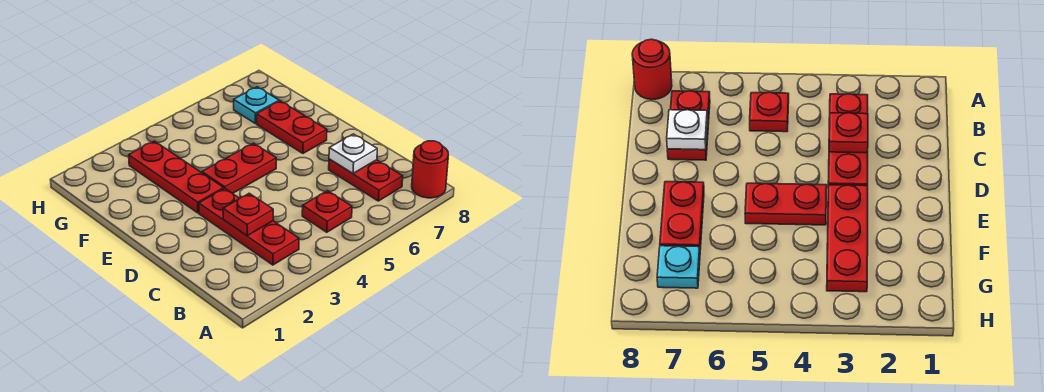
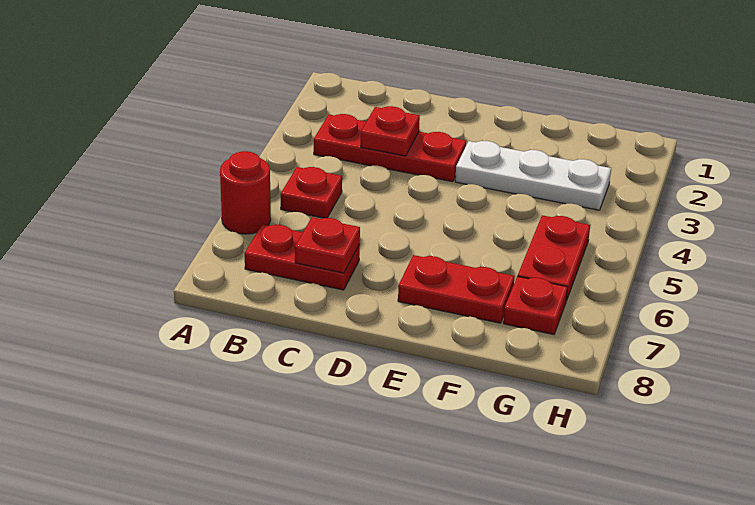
red 1x1 round brick [412,141,448,198] -> red 1x1 round brick moved to [220,151,271,234]
white 1x1 plate [329,134,377,173] -> red 1x1 plate [295,217,360,273]
red 1x3 plate [129,141,224,213] -> white 1x3 plate [455,141,611,210]
red 1x2 plate [202,143,276,194] -> red 1x2 plate moved to [518,215,590,301]
cyan 1x1 plate [234,87,279,124] -> red 1x1 plate [503,276,567,335]

